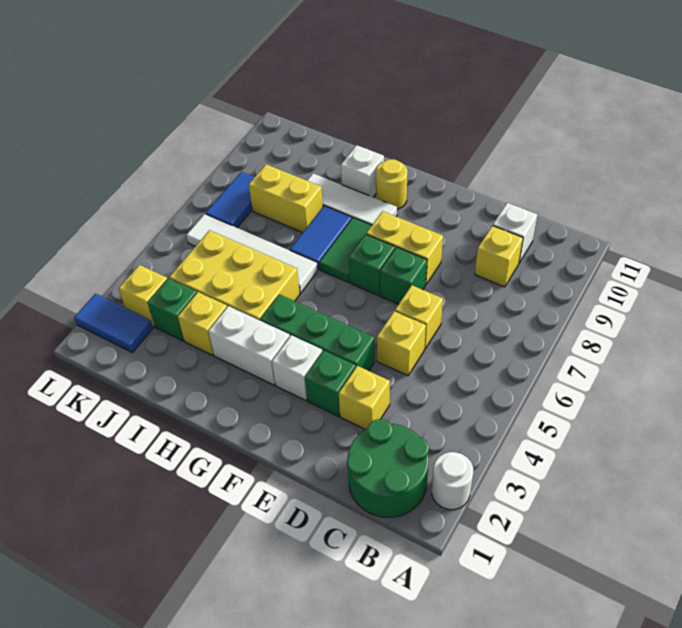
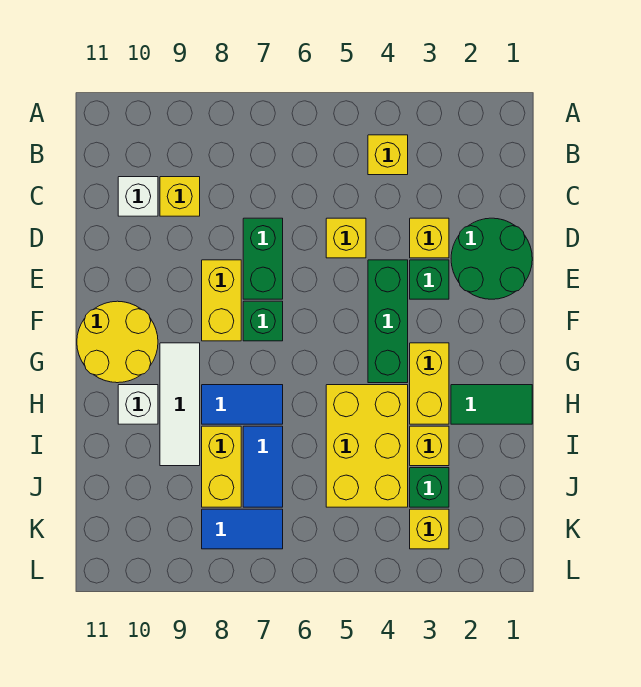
white 1x1 round brick [432,452,473,510] -> none
green 2x2 round brick [347,419,429,517] -> green 2x2 round brick moved to [451,218,532,299]
yellow 1x1 brick [395,285,443,349] -> yellow 1x1 brick moved to [368,135,408,175]
green 1x1 brick [380,247,427,304] -> green 1x2 brick [243,218,283,299]
white 1x1 brick [272,335,322,401] -> none
white 1x2 brick [208,306,290,385] -> yellow 1x2 brick [410,343,449,424]
green 1x2 tile [319,218,372,282] -> green 1x2 tile moved to [451,385,532,424]
yellow 1x1 round brick [376,159,408,209] -> yellow 2x2 round brick [77,301,158,383]
white 1x4 tile [186,214,318,293] -> none
blue 1x2 tile [74,294,153,353] -> blue 1x2 tile moved to [243,426,283,507]

